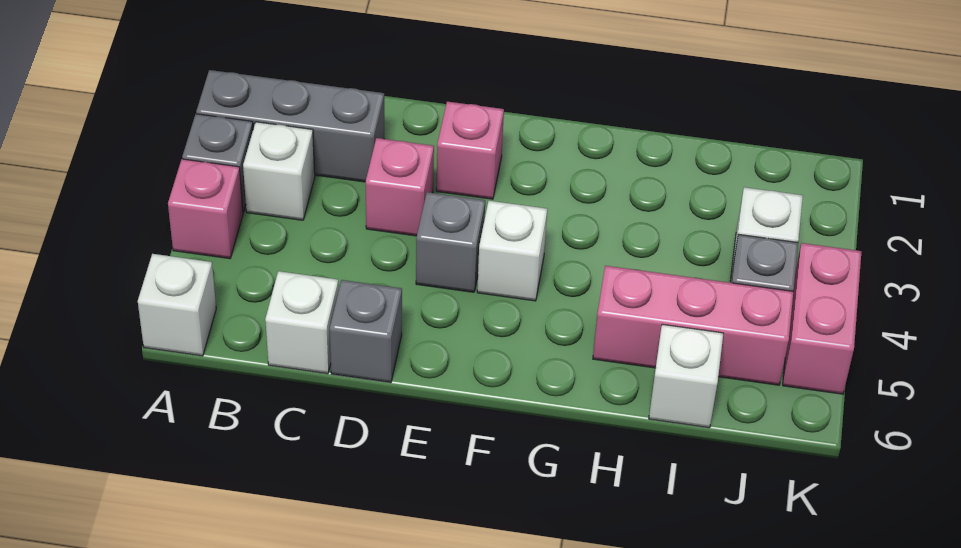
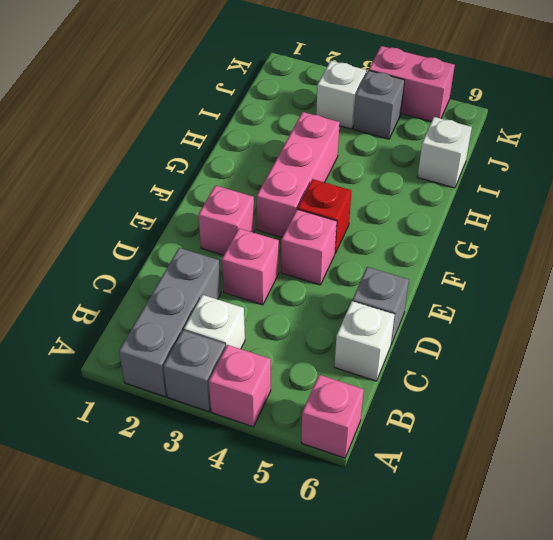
white 1x1 brick [138,254,216,356] -> pink 1x1 brick [301,375,364,458]
grey 1x1 brick [416,192,485,292] -> pink 1x1 brick [281,209,337,285]
white 1x1 brick [477,201,547,301] -> red 1x1 brick [298,179,351,253]
pink 1x3 brick [593,266,793,385] -> pink 1x3 brick moved to [257,112,340,237]

